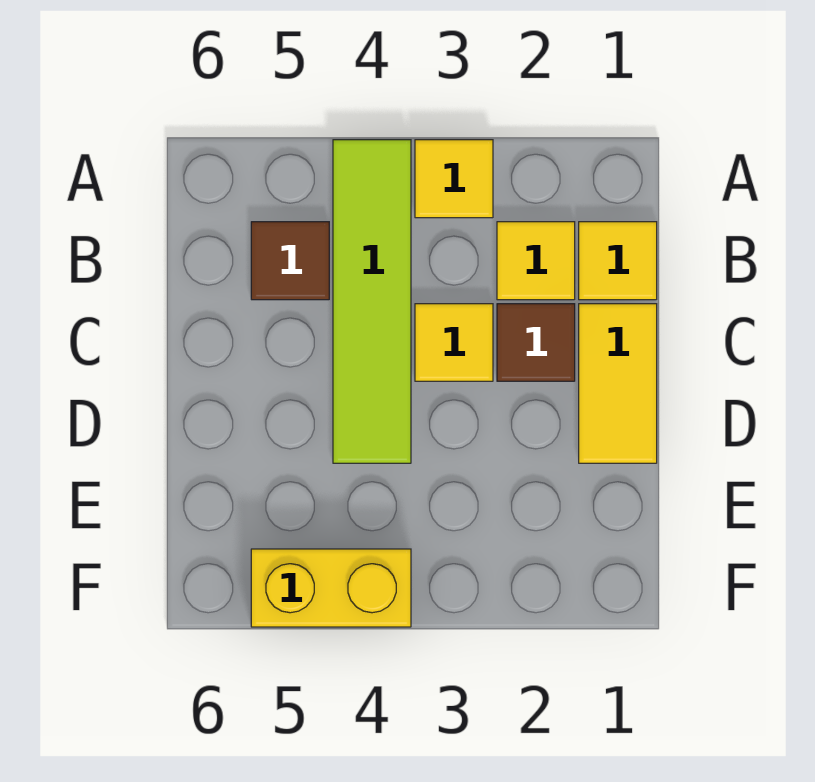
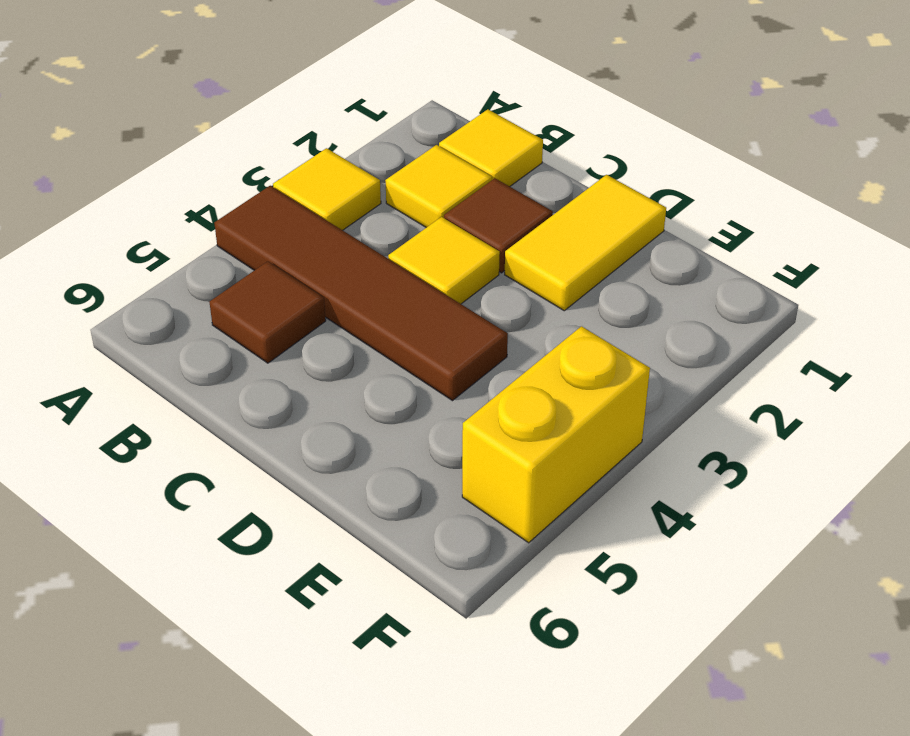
lime 1x4 tile [333,140,411,463] -> brown 1x4 tile [214,186,508,401]
yellow 1x2 tile [579,304,657,463] -> yellow 1x2 tile turned to [505,175,666,311]

